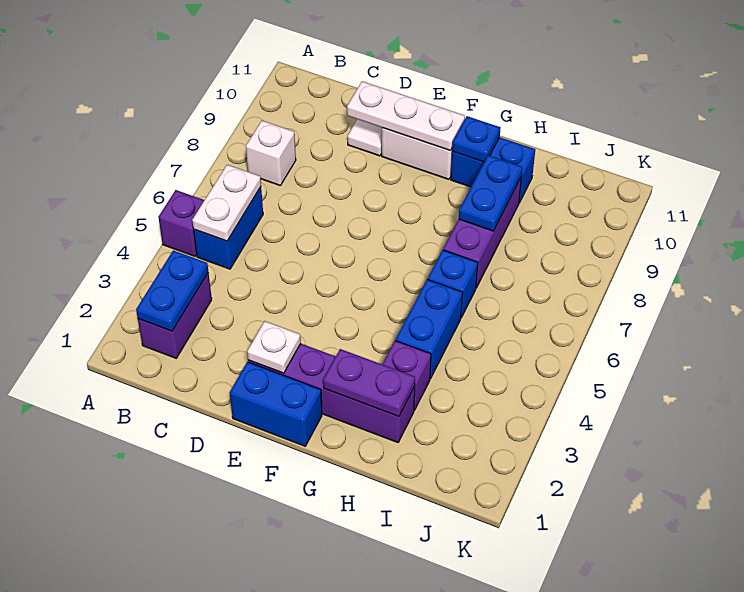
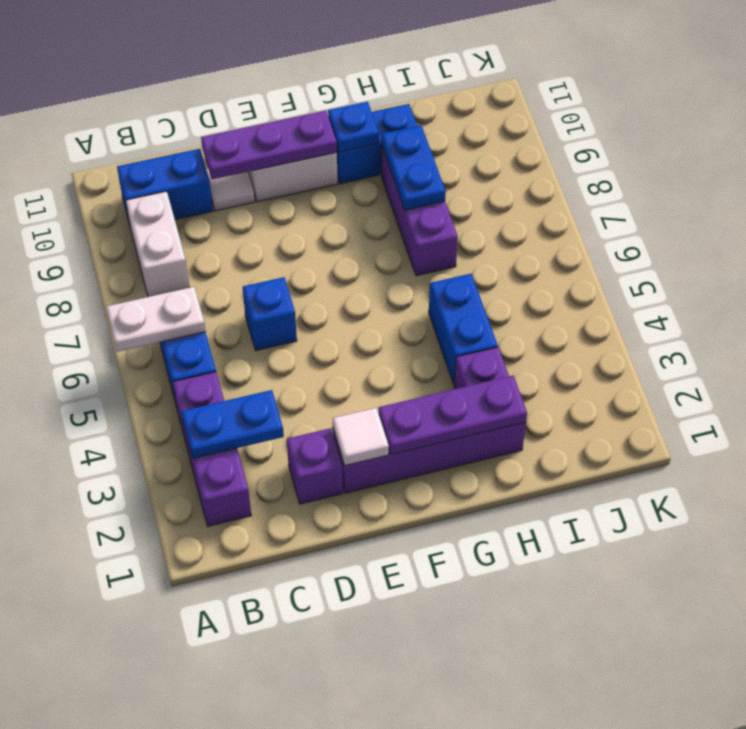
purple 1x1 brick [159,190,204,256] -> purple 1x1 brick moved to [287,429,343,504]
purple 1x2 brick [138,273,212,358] -> purple 1x3 brick [173,372,251,526]
blue 1x2 plate [136,250,208,331] -> blue 1x2 plate turned to [181,390,284,458]
white 1x2 plate [192,165,261,241] -> white 1x2 plate turned to [106,287,205,352]
white 1x1 brick [246,121,296,186] -> white 1x2 brick [126,191,189,297]
white 1x3 plate [347,81,465,151] -> purple 1x3 plate [201,111,337,179]
blue 1x2 brick [230,362,322,446] -> blue 1x2 brick moved to [117,149,213,225]
white 1x1 plate [247,321,301,373] -> white 1x1 tile [332,408,389,466]
purple 1x2 plate [323,349,415,417] -> purple 1x3 plate [379,376,527,454]
blue 1x1 brick [428,250,478,318] -> blue 1x1 brick moved to [243,277,297,351]

